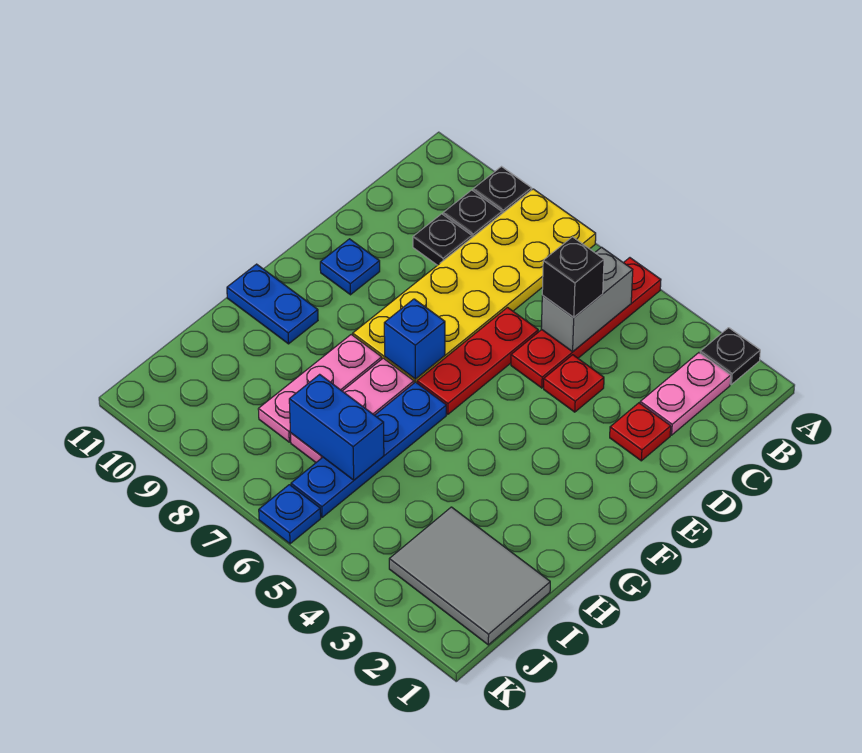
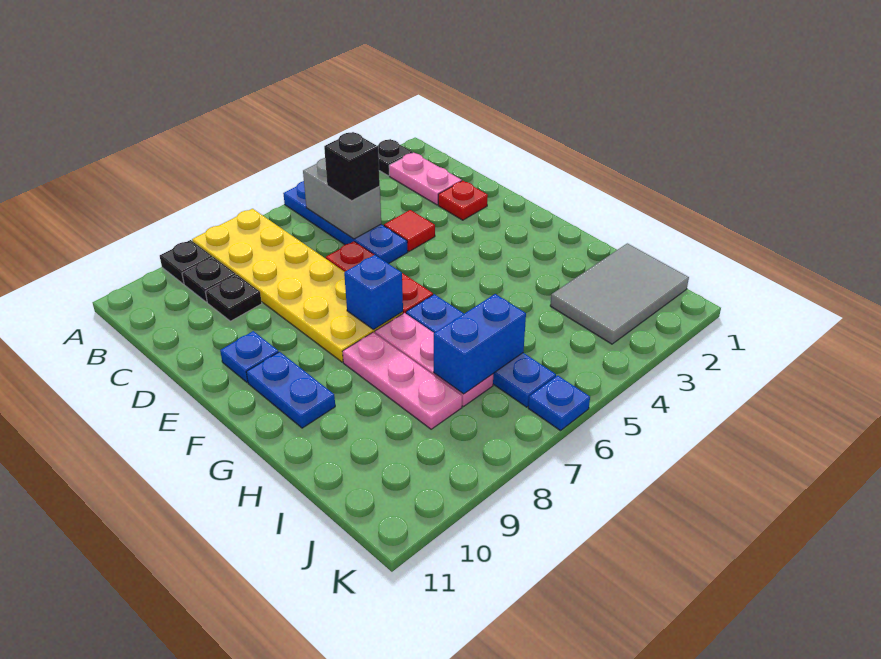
red 1x4 plate [511,258,661,388] -> blue 1x4 plate [283,181,408,264]
red 1x1 plate [544,355,604,412] -> red 1x1 tile [384,210,435,252]
blue 1x2 plate [227,264,318,344] -> blue 1x2 plate turned to [246,352,335,428]

